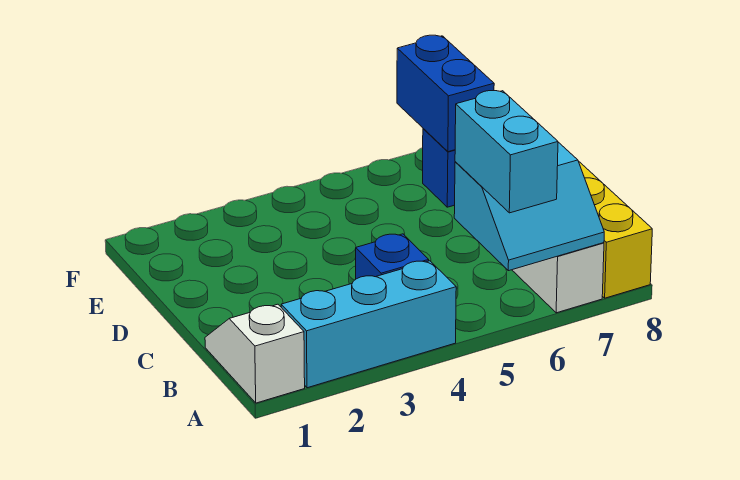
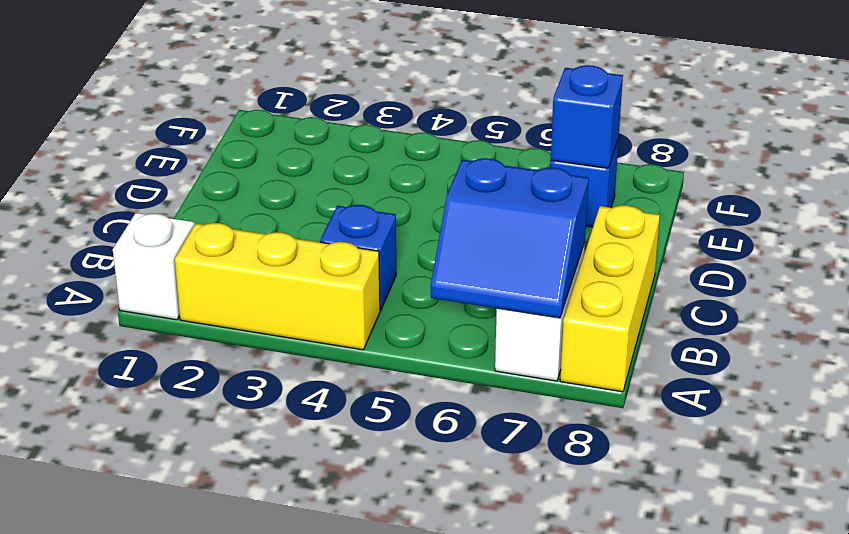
cyan 1x3 brick [281,261,456,388] -> yellow 1x3 brick [175,223,380,350]
cyan 2x2 slope [454,142,604,271] -> blue 2x2 slope [431,158,589,318]
cyan 1x2 brick [455,91,558,213] -> none
blue 1x2 brick [397,35,494,152] -> blue 1x1 brick [551,65,623,168]

